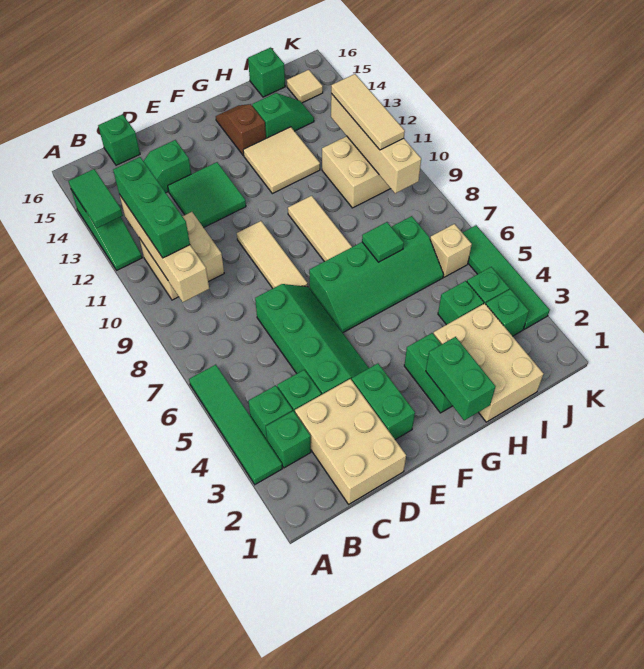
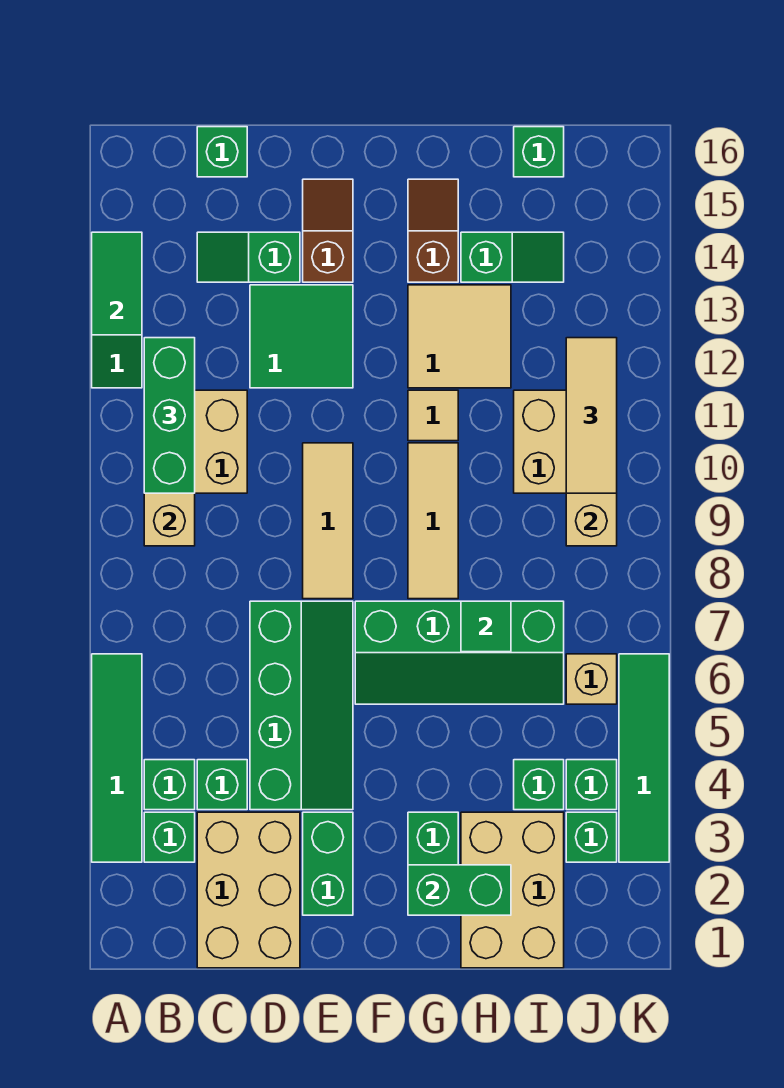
none -> brown 1x2 slope [303,179,353,282]
green 1x2 brick [426,337,496,420] -> green 1x2 brick turned to [408,865,511,915]
tan 1x1 tile [287,70,323,103] -> tan 1x1 tile moved to [408,390,458,441]

